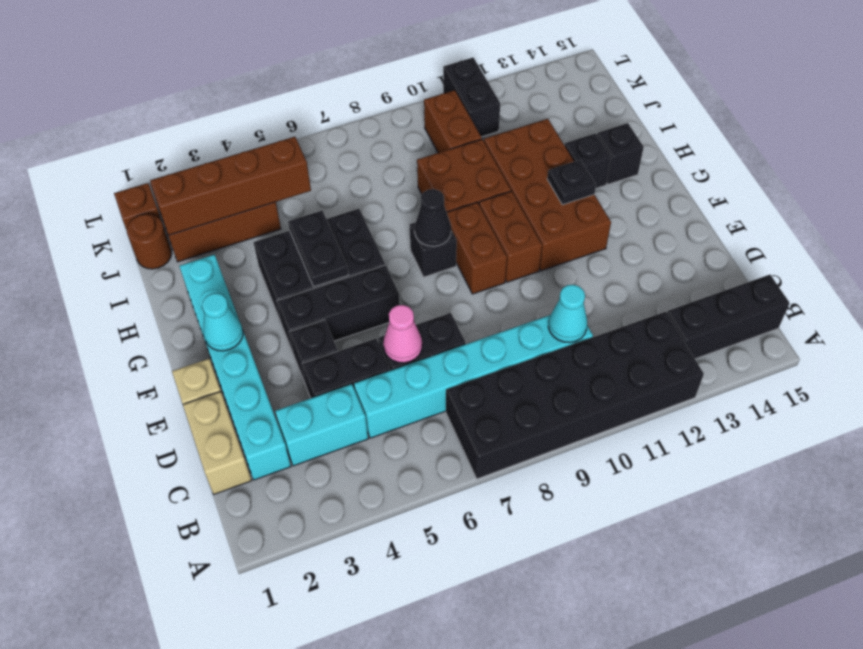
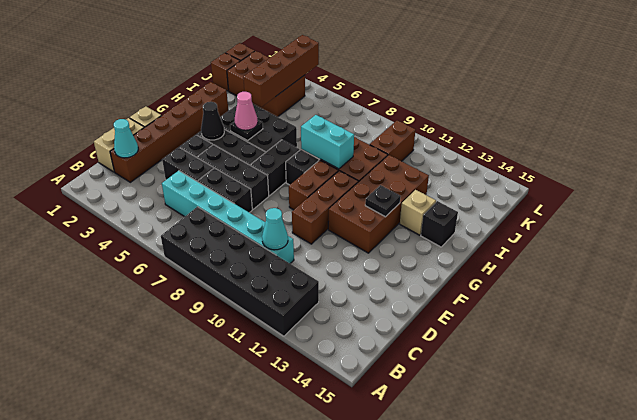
black 1x3 brick [667,275,790,359] -> black 1x3 brick moved to [197,145,269,209]
cyan 1x6 brick [179,255,291,480] -> brown 1x6 brick [110,82,228,182]
cyan 1x2 brick [275,384,368,466] -> cyan 1x2 brick moved to [301,115,354,169]
pink 1x1 cone [383,305,422,363] -> pink 1x1 cone moved to [235,92,258,130]
cyan 1x1 cone [202,293,243,351] -> cyan 1x1 cone moved to [114,119,138,158]
brown 1x2 brick [479,191,542,282] -> brown 1x3 brick [292,171,358,244]
black 1x2 plate [288,211,348,287] -> black 1x1 plate [230,119,263,141]
black 1x1 cone [415,189,451,246] -> black 1x1 cone moved to [201,102,224,140]
black 1x1 brick [565,133,611,188] -> tan 1x1 brick [400,190,436,235]
brown 1x1 round brick [127,214,172,269] -> brown 1x1 brick [211,53,240,91]
brown 1x4 brick [150,137,311,235] -> brown 1x4 brick turned to [243,35,319,107]
black 1x2 brick [443,58,500,137] -> black 1x2 brick moved to [251,140,300,196]

